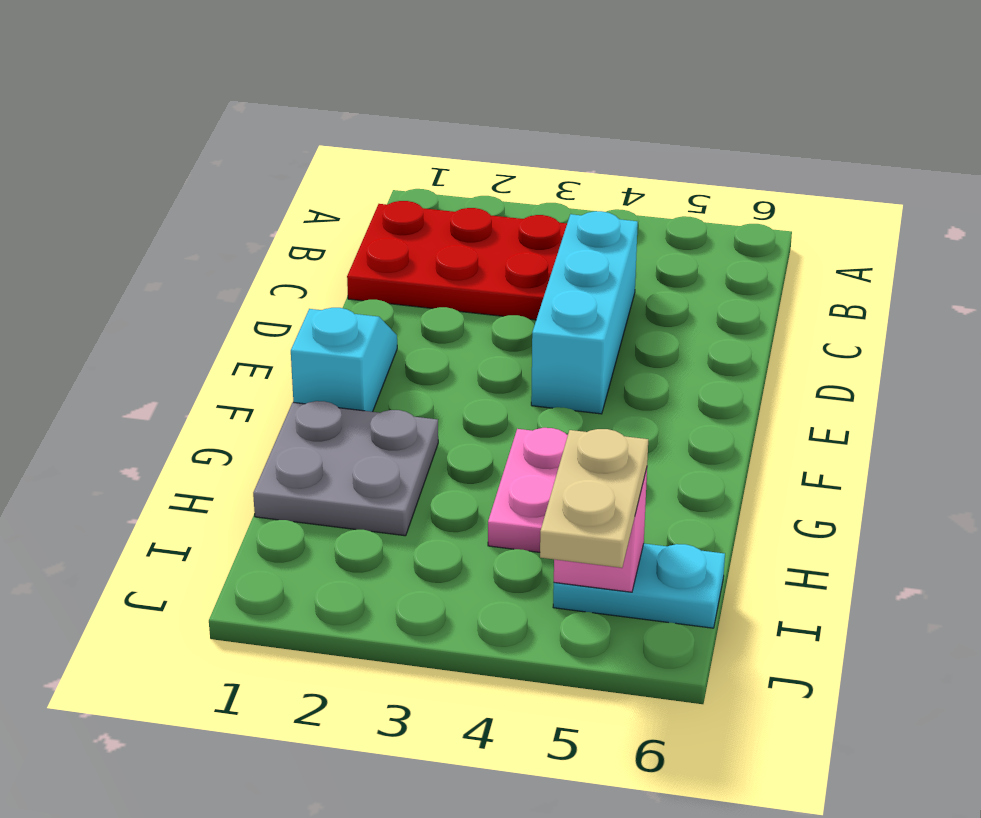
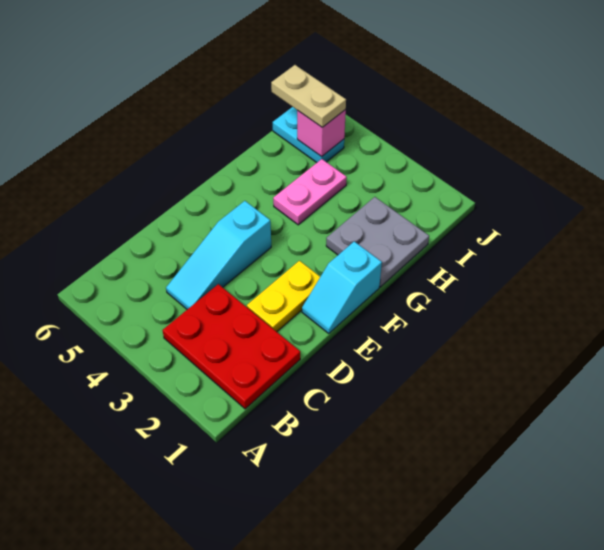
cyan 1x3 brick [531,211,638,414] -> cyan 1x3 slope [166,201,271,309]
none -> yellow 1x2 plate [247,261,320,332]
tan 1x2 plate [540,429,648,568] -> tan 1x2 plate turned to [271,65,346,127]

